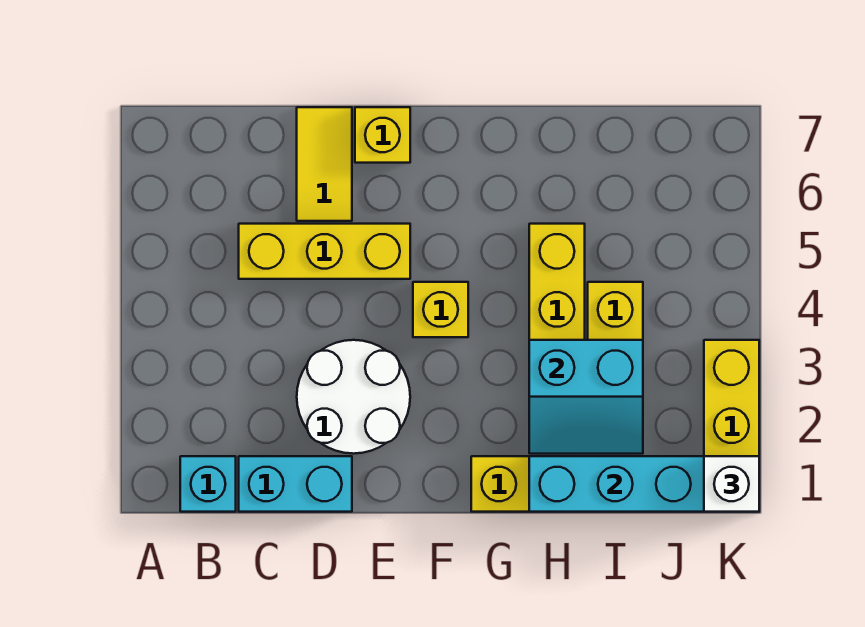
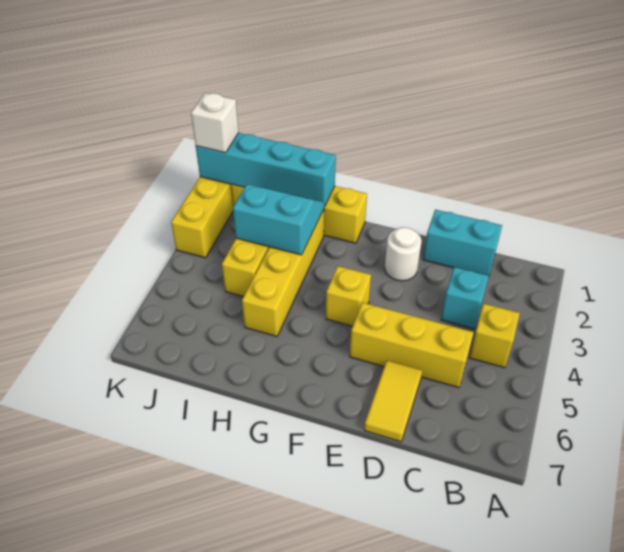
cyan 1x1 brick [180,456,236,512] -> cyan 1x1 brick moved to [441,267,489,329]
white 2x2 round brick [297,340,410,454] -> white 1x1 round brick [385,227,422,281]
yellow 1x1 brick [355,107,410,163] -> yellow 1x1 brick moved to [469,304,520,368]

